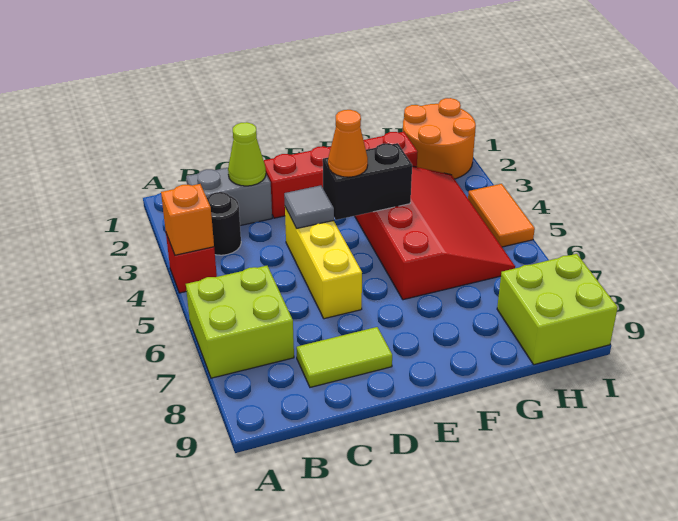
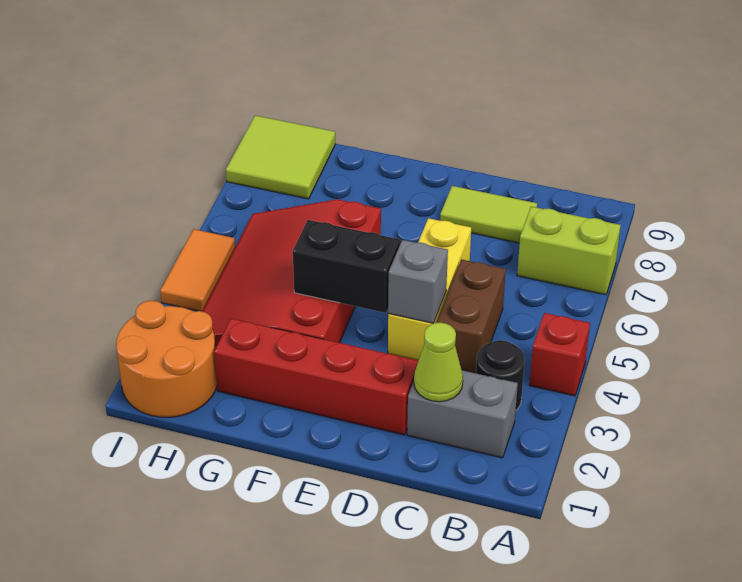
orange 1x1 brick [161,184,214,255] -> none
lime 2x2 brick [186,266,294,378] -> lime 1x2 brick [517,207,621,295]
none -> brown 1x2 brick [437,260,506,373]
grey 1x1 tile [284,185,334,228] -> grey 1x1 brick [388,240,448,323]
orange 1x1 cone [328,110,368,177] -> none
lime 2x2 brick [497,254,618,365] -> lime 2x2 tile [226,115,335,199]

